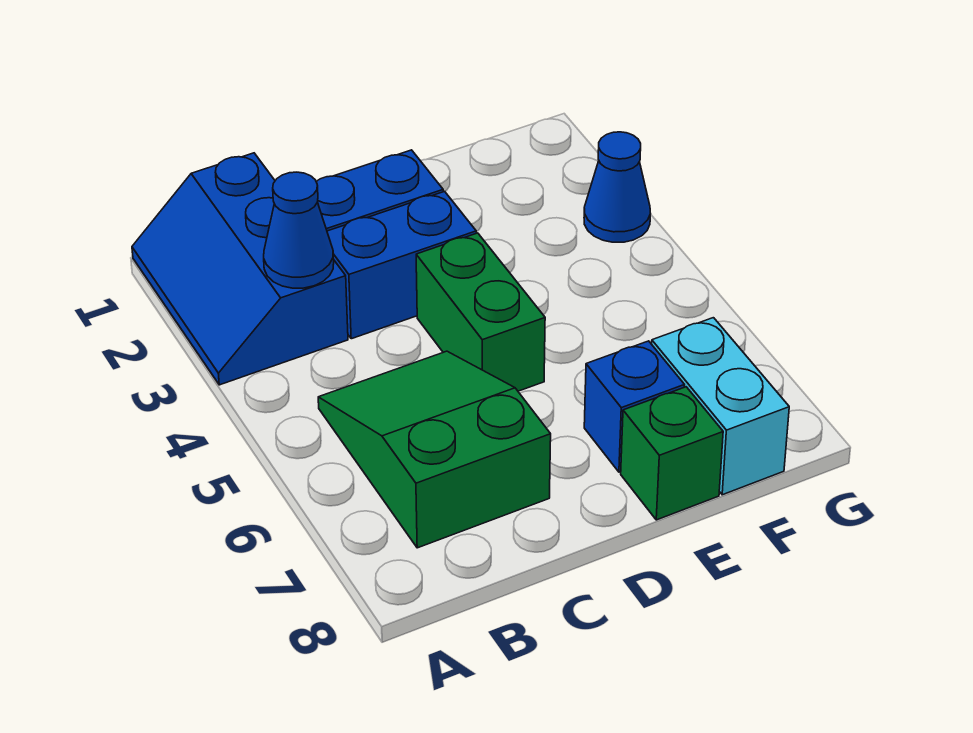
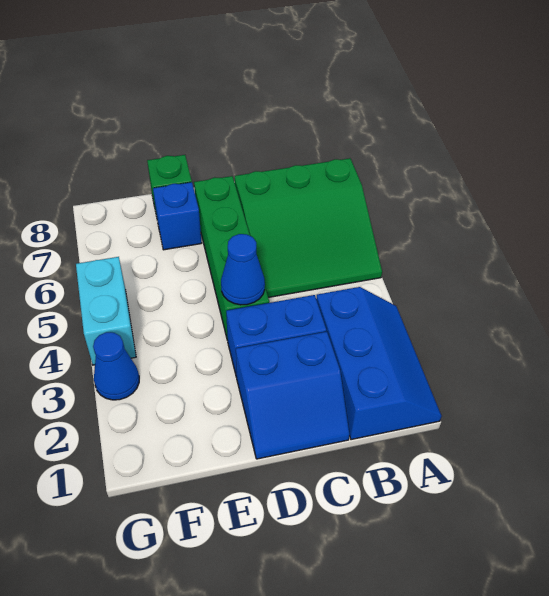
blue 1x1 cone [264,172,334,288] -> blue 1x1 cone moved to [221,234,265,305]
green 2x3 slope [318,351,551,548] -> green 3x3 slope [234,158,382,297]
green 1x2 brick [416,233,545,391] -> green 1x4 brick [194,176,269,340]
cyan 1x2 brick [652,318,789,495] -> cyan 1x2 brick moved to [76,257,136,365]

